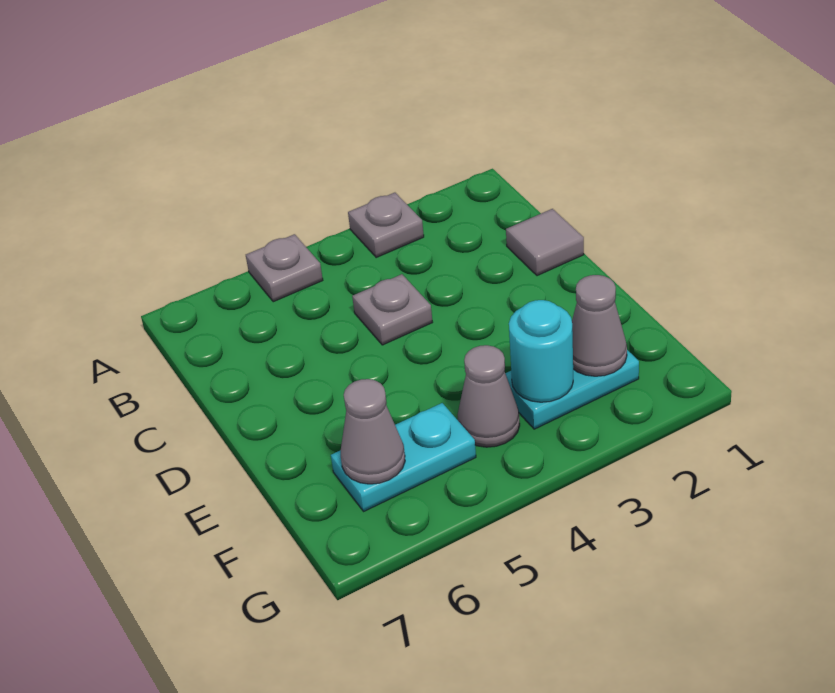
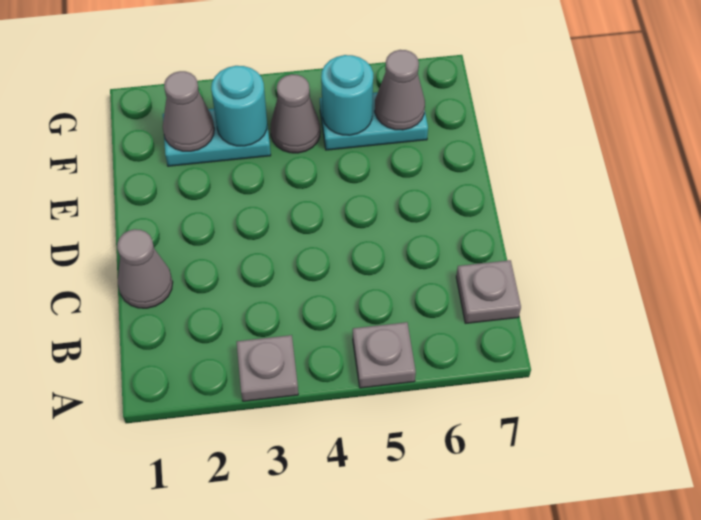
grey 1x1 tile [506,209,584,276] -> grey 1x1 cone [117,229,173,308]
grey 1x1 plate [352,274,433,345] -> grey 1x1 plate moved to [456,260,521,323]
none -> cyan 1x1 round brick [321,55,373,135]

